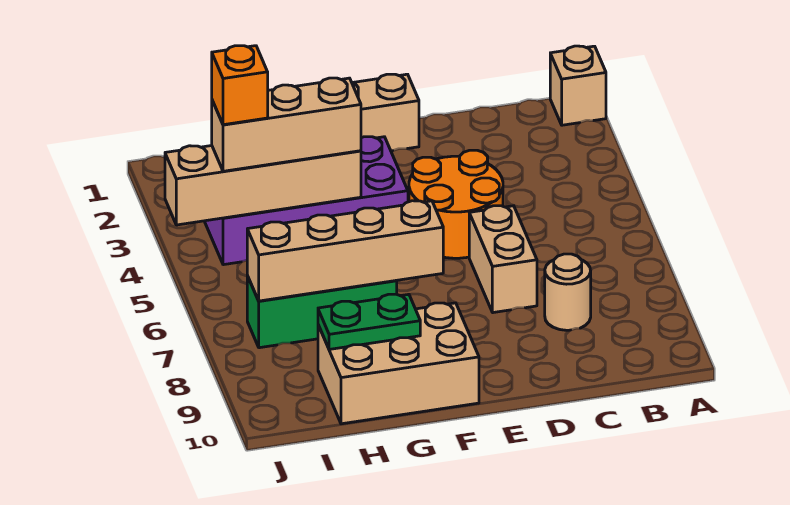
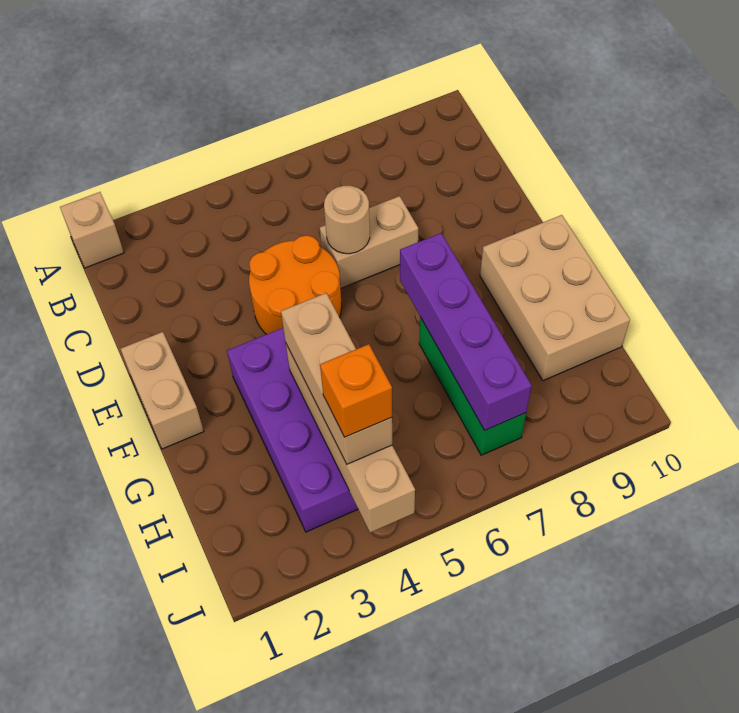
tan 1x1 round brick [545,254,591,330] -> tan 1x1 round brick moved to [324,186,370,254]
tan 1x4 brick [247,201,443,301] -> purple 1x4 brick [400,233,532,431]
green 1x2 plate [318,294,420,349] -> none

